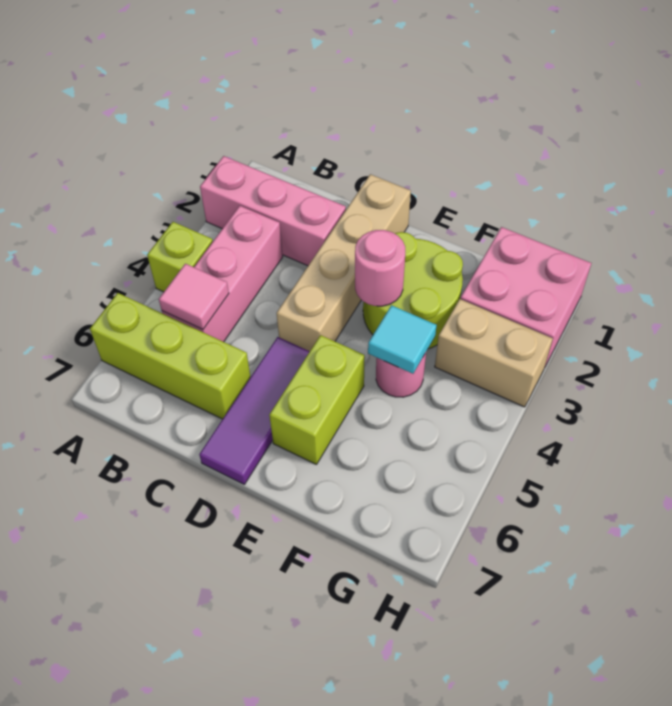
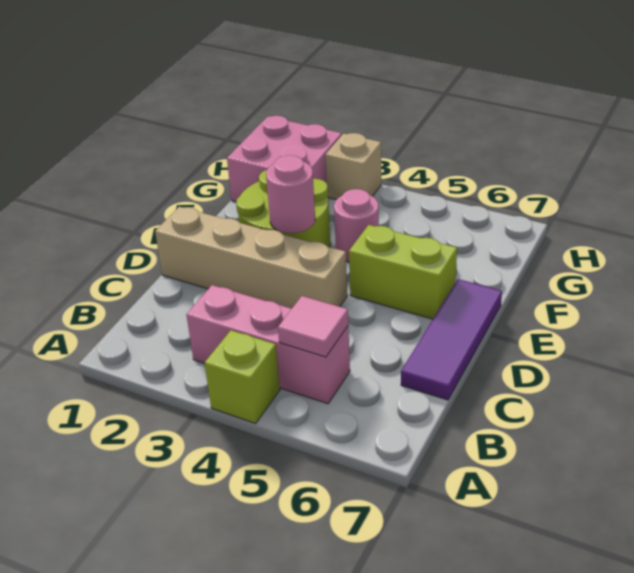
pink 1x3 brick [200,156,346,266] -> none
lime 1x3 brick [90,293,250,419] -> none
purple 1x3 tile [199,337,310,484] -> purple 1x3 tile turned to [401,279,502,400]
cyan 1x1 tile [368,305,437,374] -> none
tan 1x2 brick [435,299,553,407] -> tan 1x1 brick [325,133,381,199]

